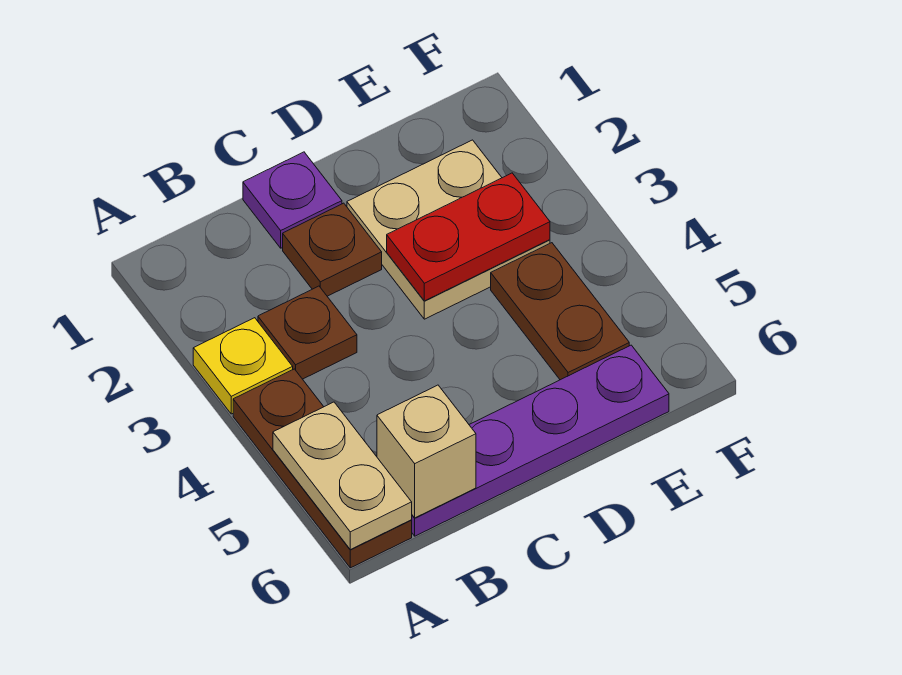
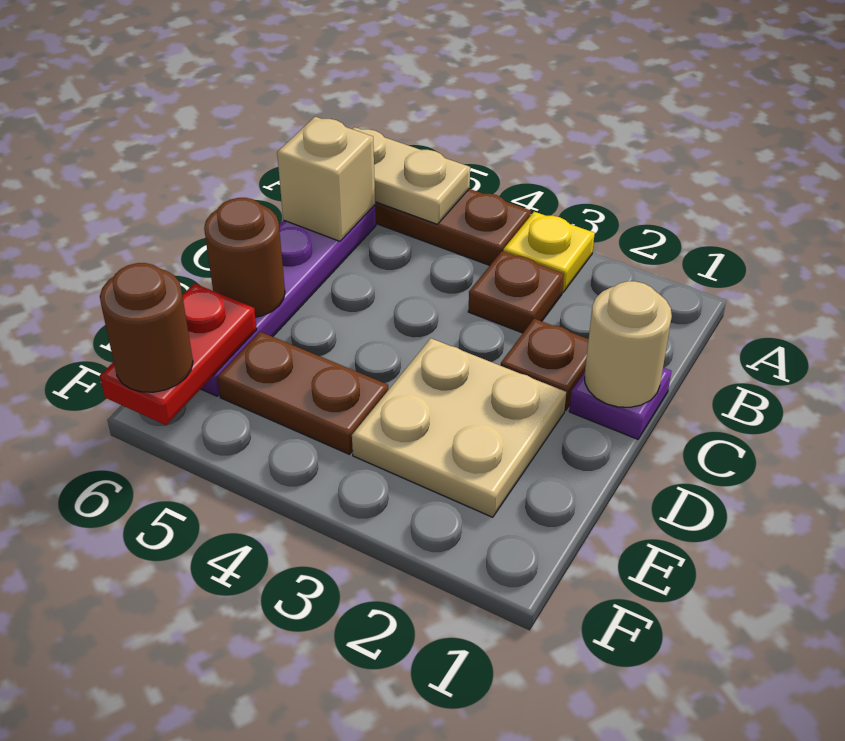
none -> tan 1x1 round brick [585,281,672,407]
red 1x2 plate [387,173,550,301] -> red 1x2 plate moved to [100,283,257,425]
none -> brown 1x1 round brick [204,198,285,317]
none -> brown 1x1 round brick [100,263,193,392]

